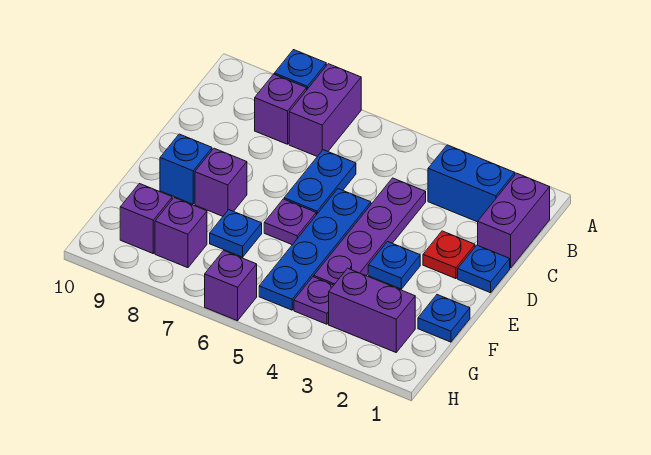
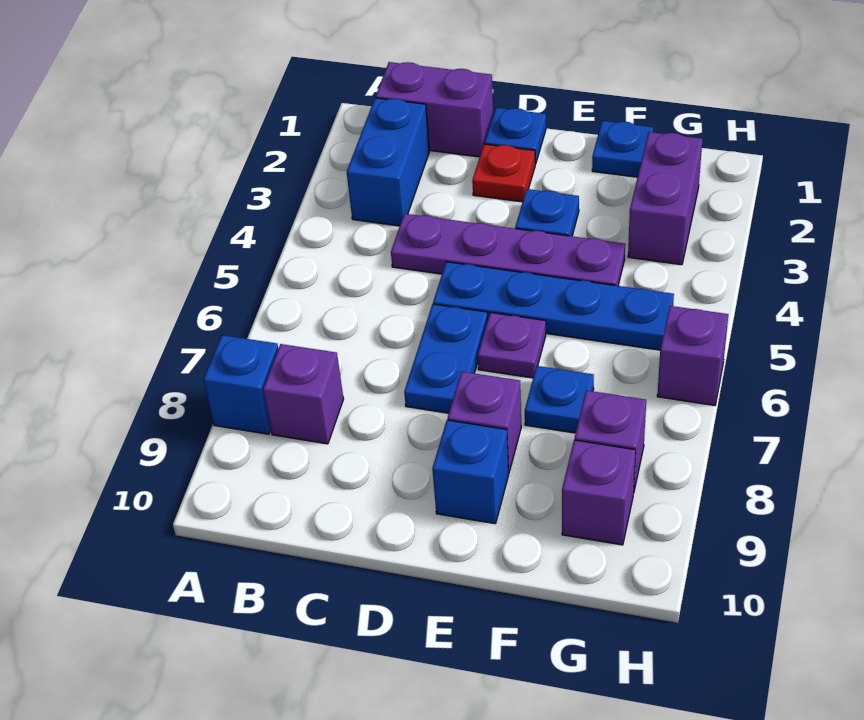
purple 1x2 brick [289,64,361,156] -> none
blue 1x2 plate [284,150,356,215] -> blue 1x2 plate turned to [404,304,488,413]
purple 1x1 plate [294,277,334,324] -> none

